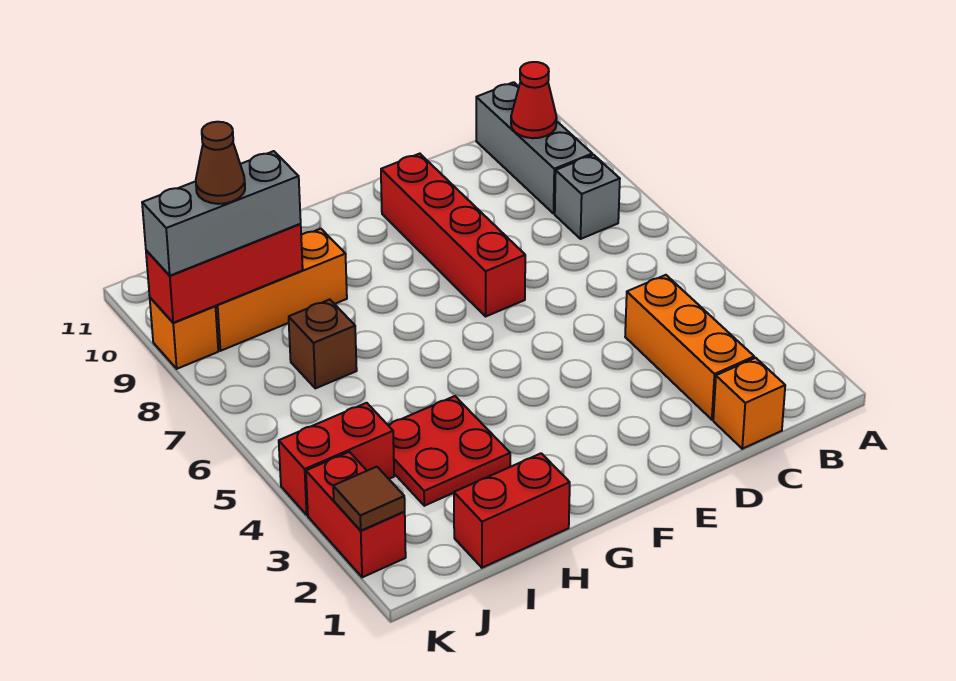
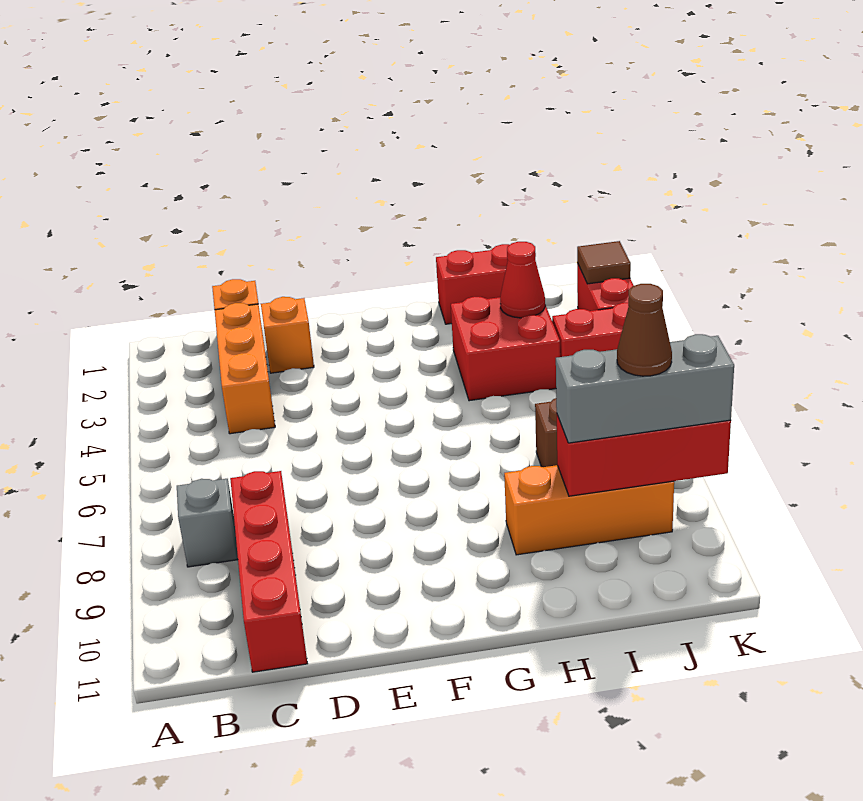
grey 1x3 brick [476,82,592,214] -> none
red 1x1 cone [511,62,557,138] -> red 1x1 cone moved to [500,242,545,318]
red 1x4 brick [381,154,525,316] -> red 1x4 brick moved to [230,471,308,672]
red 2x2 plate [388,396,510,506] -> red 2x2 brick [451,297,560,401]
orange 1x1 brick [150,298,218,369] -> orange 1x1 brick moved to [261,297,314,373]

